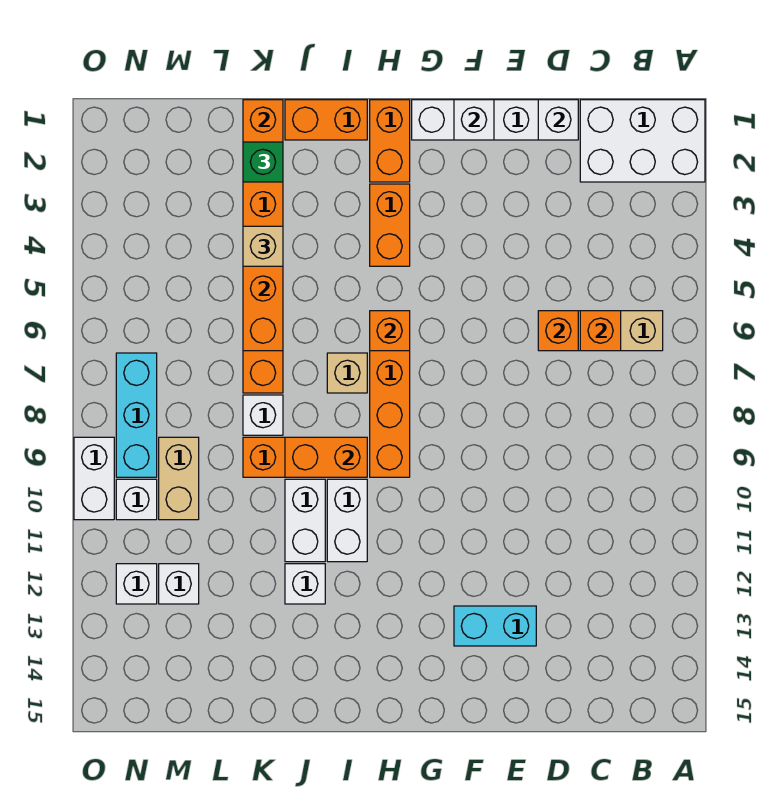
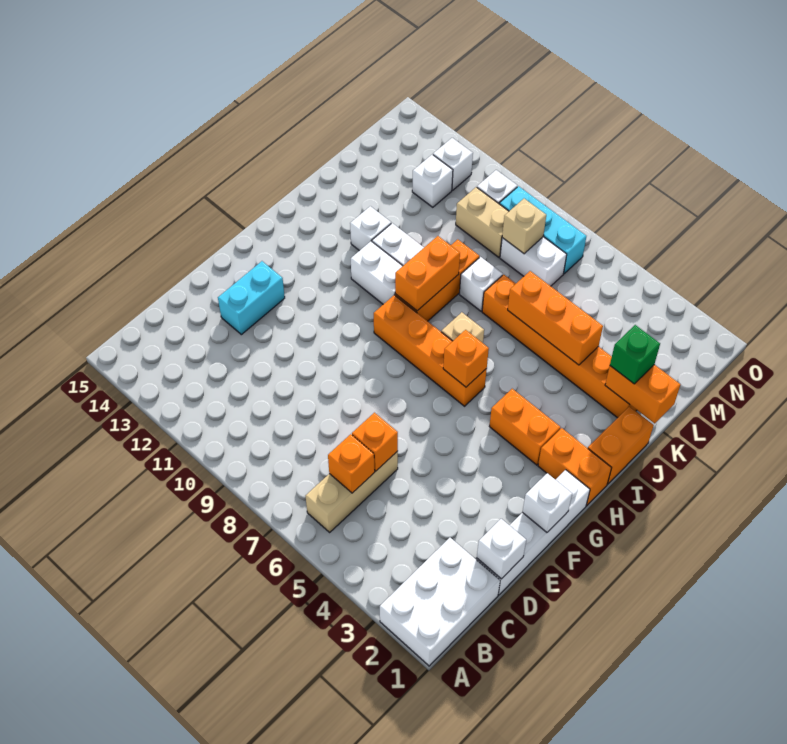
tan 1x1 brick [243,226,283,266] -> tan 1x1 brick moved to [502,199,546,254]
white 1x2 brick [74,437,114,520] -> white 1x2 brick moved to [500,237,567,286]

